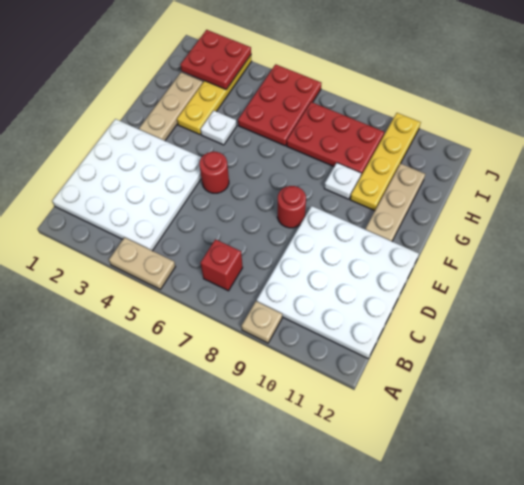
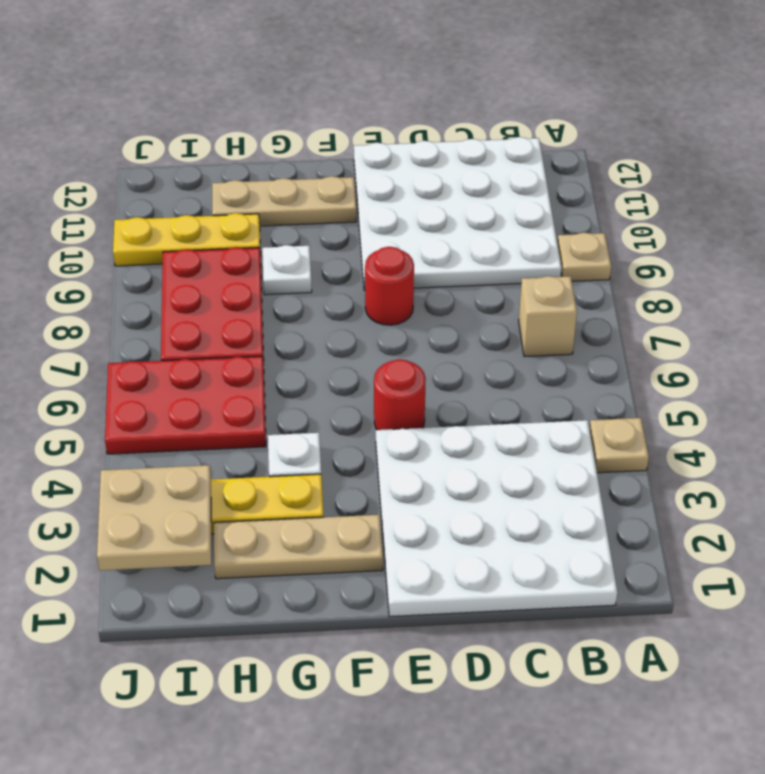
tan 1x2 plate [109,237,176,289] -> tan 1x1 plate [589,418,649,473]
red 1x1 brick [201,239,243,291] -> tan 1x1 brick [519,276,577,357]
yellow 1x4 plate [350,113,421,211] -> yellow 1x3 plate [113,213,261,266]
red 2x2 plate [180,30,251,89] -> tan 2x2 plate [97,465,211,570]

